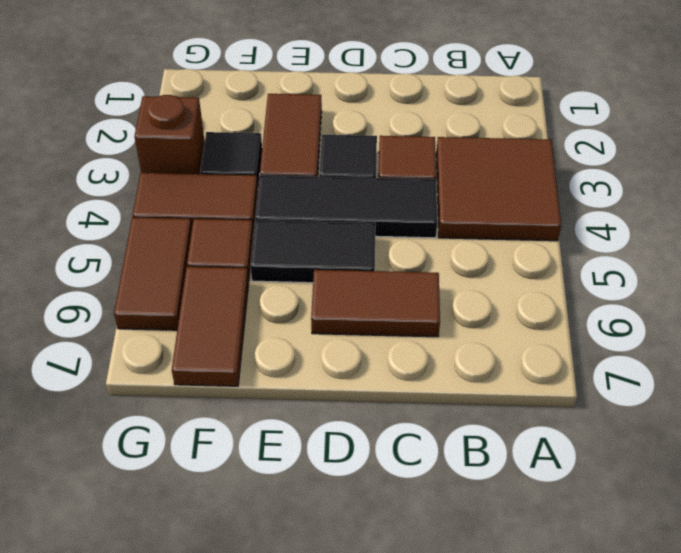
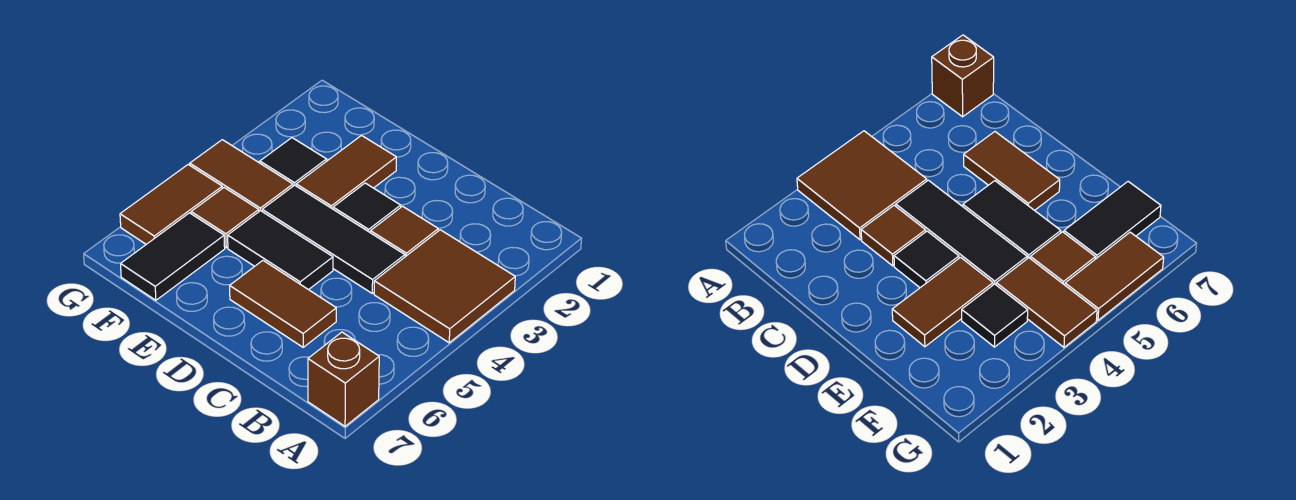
brown 1x2 tile [172,267,249,386] -> black 1x2 tile [121,213,225,300]
brown 1x1 brick [134,95,205,174] -> brown 1x1 brick moved to [308,332,379,426]

